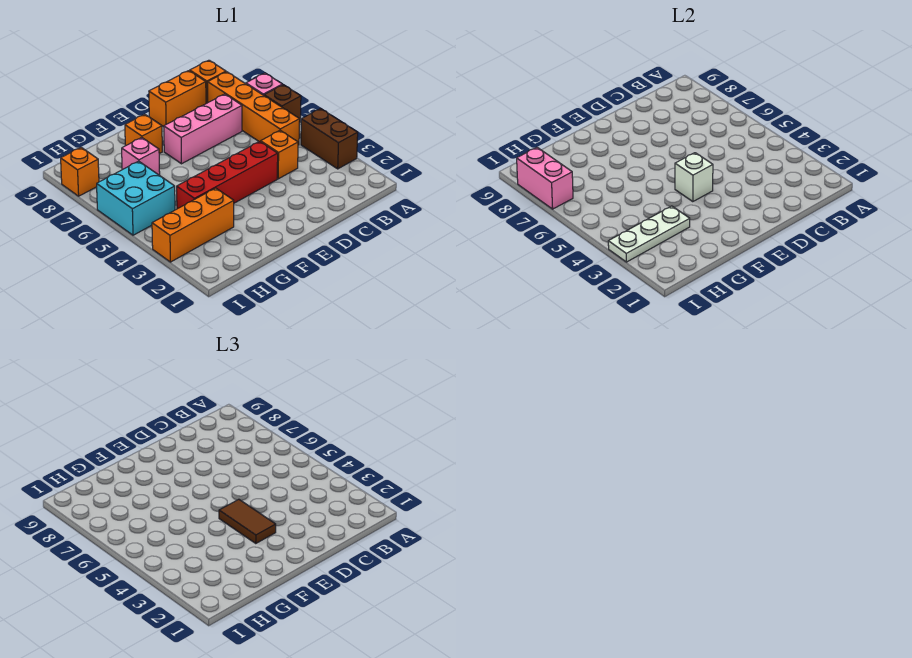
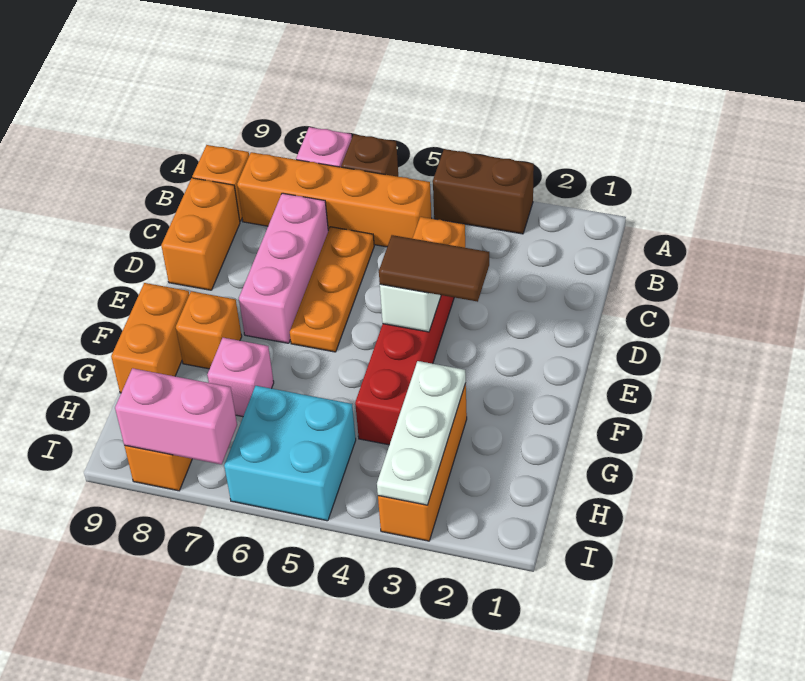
none -> orange 1x3 plate [290,227,374,352]
none -> orange 1x2 brick [111,283,189,393]

